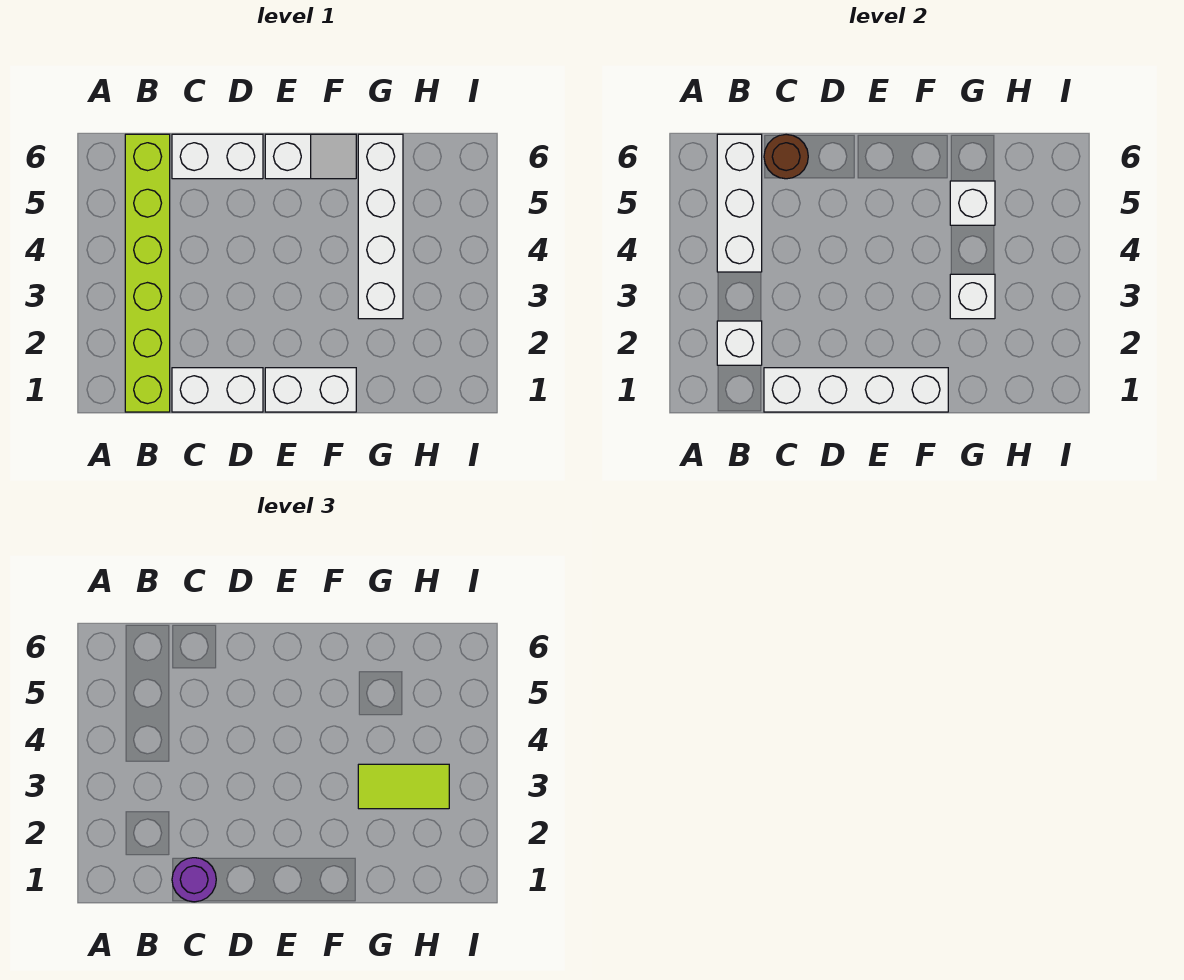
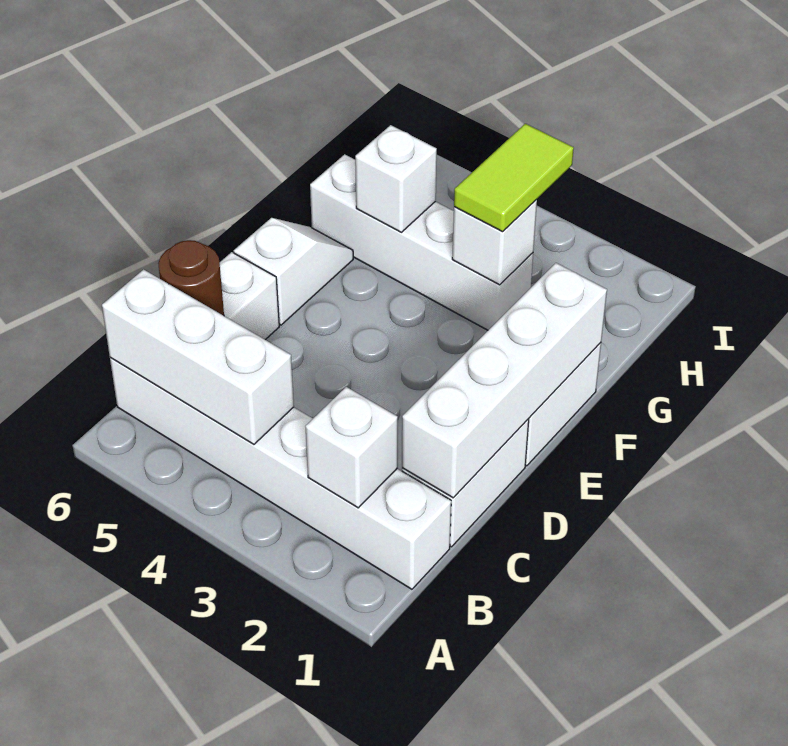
lime 1x6 brick [125,134,170,412] -> white 1x6 brick [110,358,451,589]
purple 1x1 round brick [172,858,216,902] -> none

